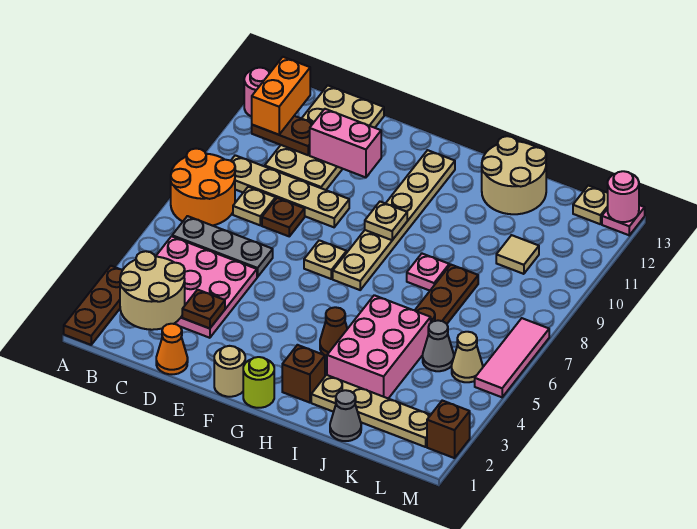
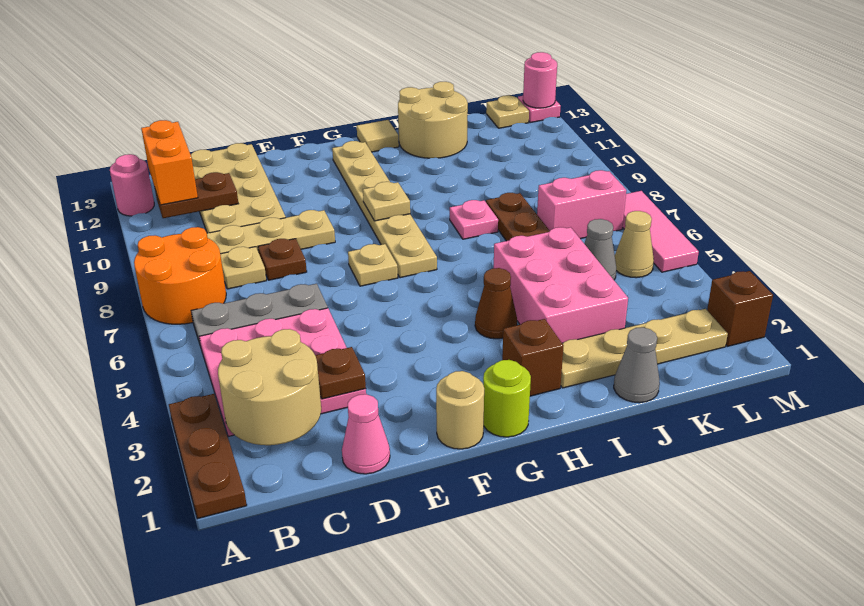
orange 1x1 cone [156,324,188,374] -> pink 1x1 cone [342,394,390,474]
pink 1x2 brick [310,109,381,178] -> pink 1x2 brick moved to [537,170,626,239]
tan 1x1 tile [496,235,539,274] -> tan 1x1 tile moved to [357,120,399,152]

